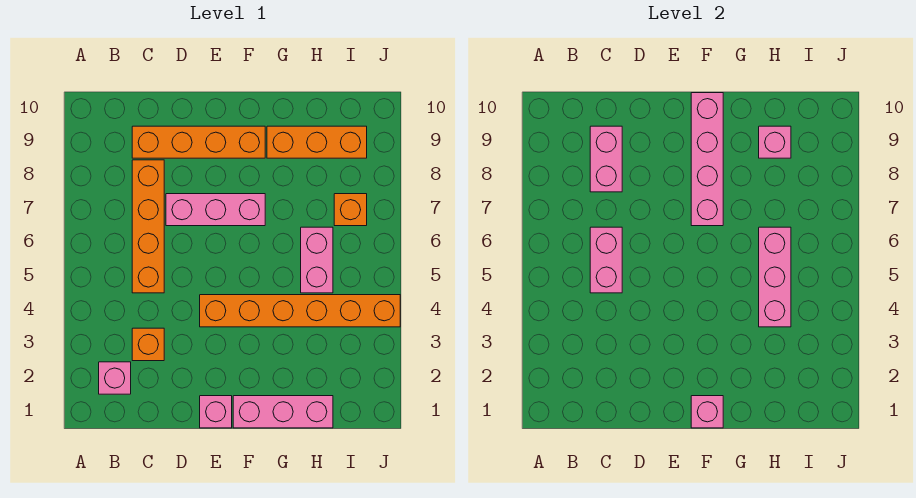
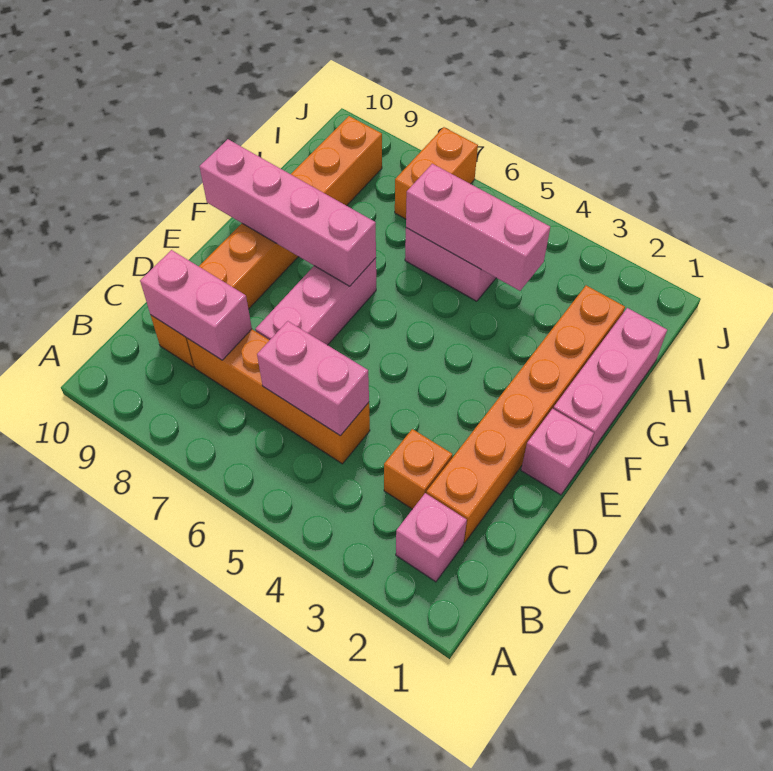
orange 1x6 brick [200,295,400,327] -> orange 1x6 brick moved to [426,285,625,543]
pink 1x1 brick [691,396,723,428] -> none
pink 1x1 brick [759,126,791,158] -> none
orange 1x1 brick [334,194,367,226] -> orange 1x2 brick [395,127,478,219]

